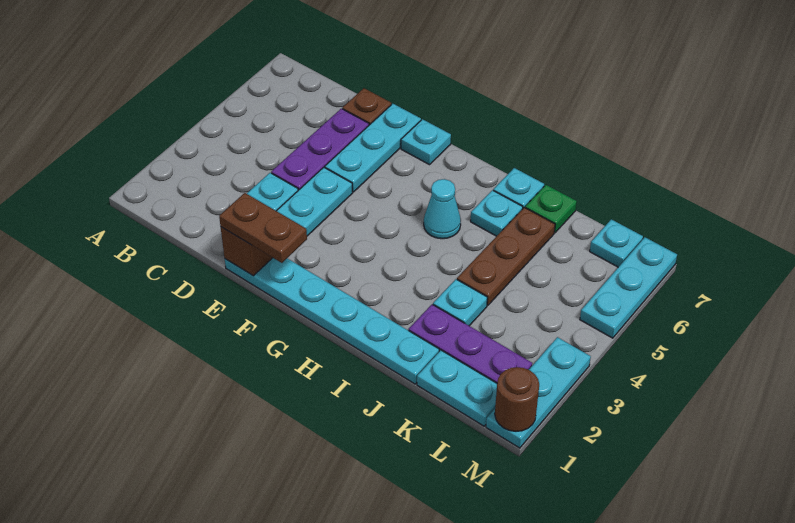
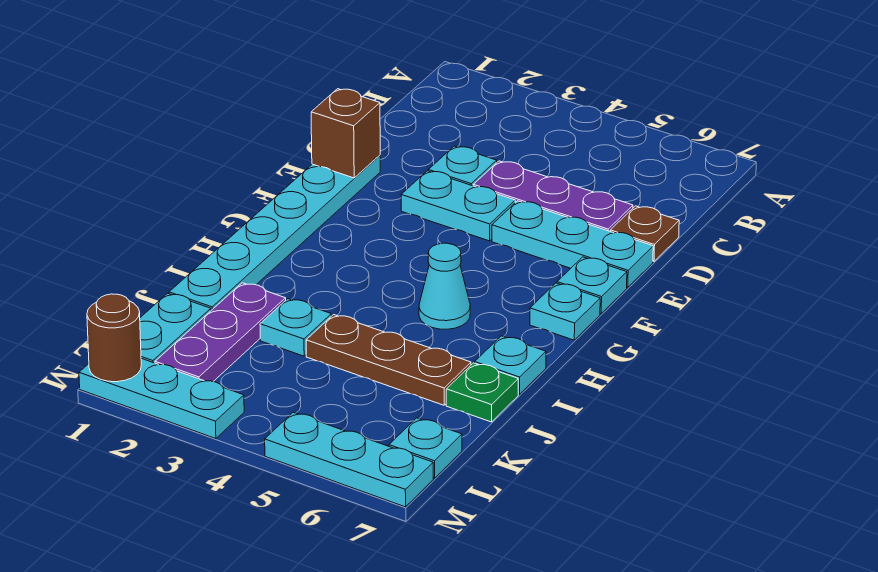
brown 1x2 plate [219,193,307,263] -> none
cyan 1x1 plate [471,190,523,236] -> cyan 1x1 plate moved to [530,283,600,340]

